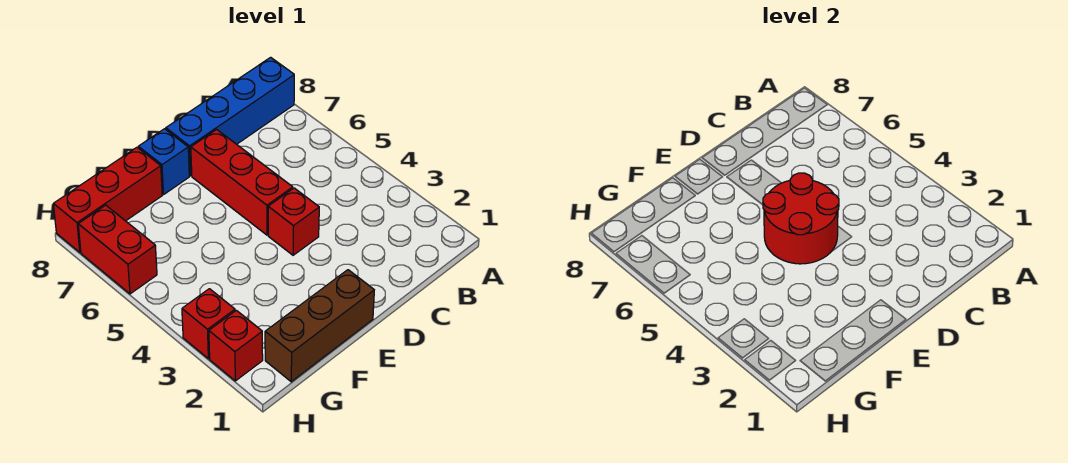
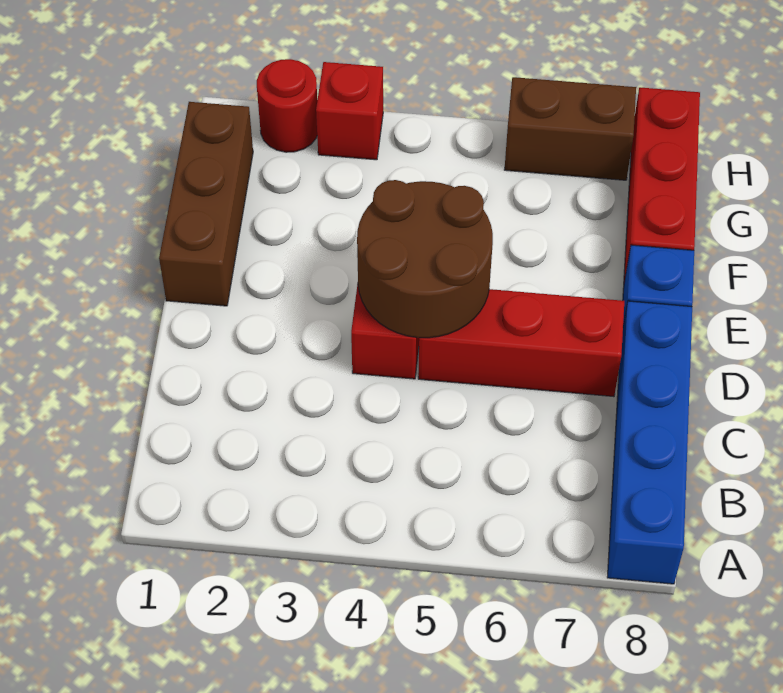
red 2x2 round brick [763,173,839,264] -> brown 2x2 round brick [357,180,493,338]
red 1x1 brick [209,310,263,381] -> red 1x1 round brick [257,59,317,152]
red 1x2 brick [78,205,157,294] -> brown 1x2 brick [504,77,636,180]

